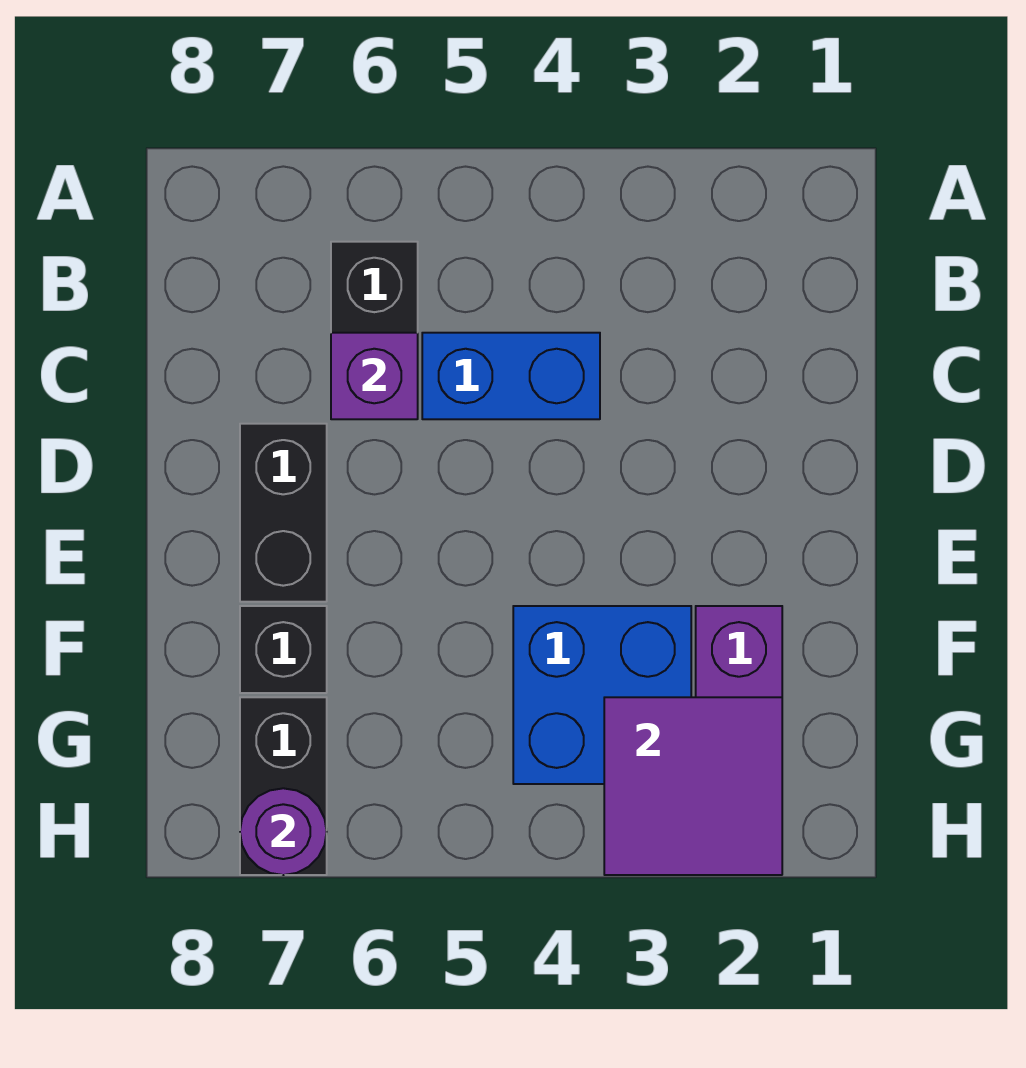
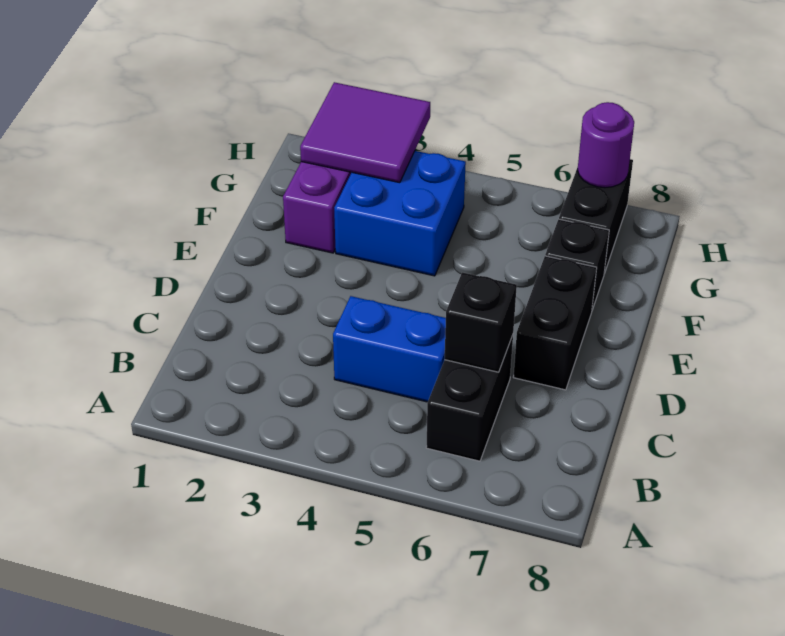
purple 1x1 brick [331,333,418,419] -> black 1x1 brick [445,272,517,372]

